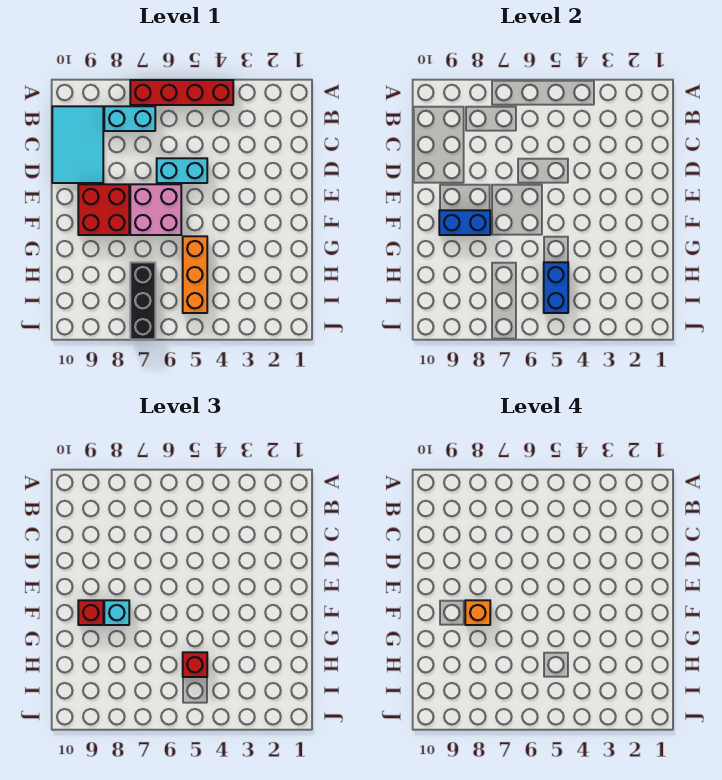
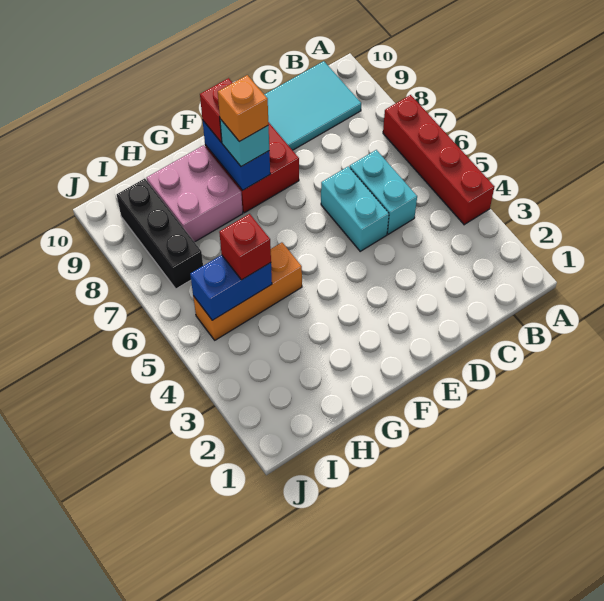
cyan 1x2 brick [104,106,155,131] -> cyan 1x2 brick moved to [350,150,417,234]
pink 2x2 brick [130,184,181,235] -> pink 2x2 brick moved to [147,145,243,242]
black 1x3 brick [130,262,155,339] -> black 1x3 brick turned to [117,179,203,289]

